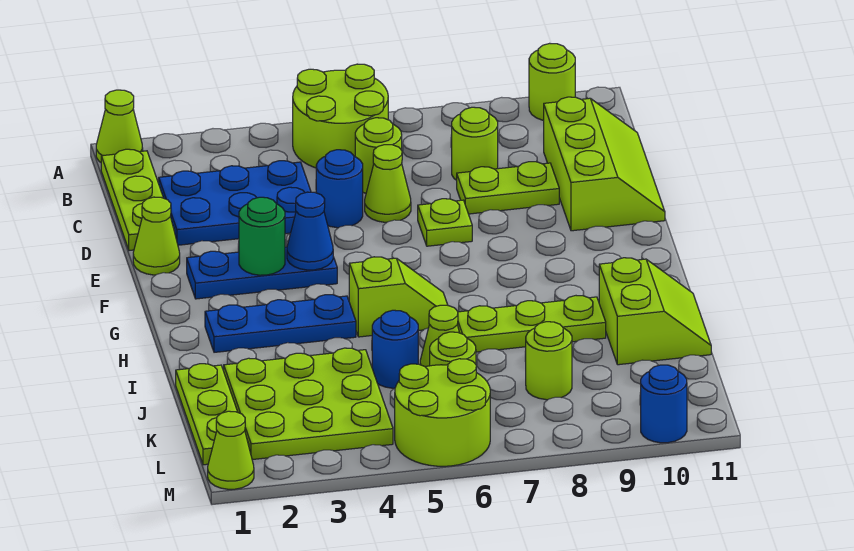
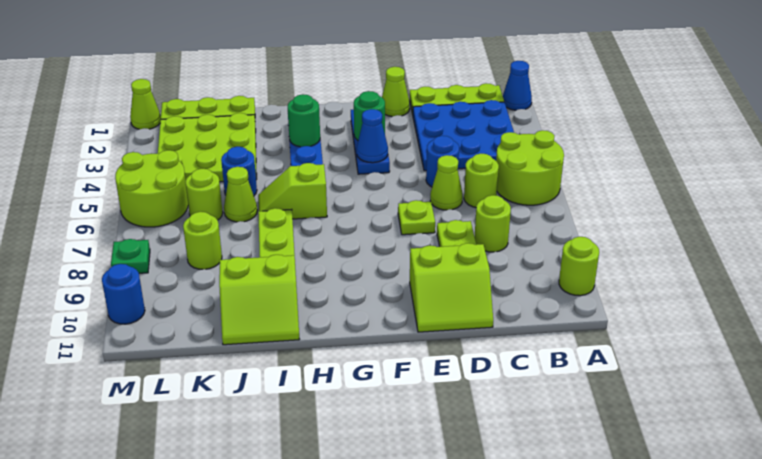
lime 1x1 cone [96,90,143,162] -> blue 1x1 cone [503,61,532,110]
blue 2x3 plate [159,161,311,245] -> blue 3x3 plate [413,100,514,171]
lime 2x3 slope [544,97,665,231] -> lime 2x2 slope [410,243,493,332]
none -> green 1x1 round brick [288,94,320,147]
lime 1x2 slope [349,257,448,337] -> lime 1x2 slope turned to [258,163,327,219]
none -> green 1x1 plate [111,239,150,273]

